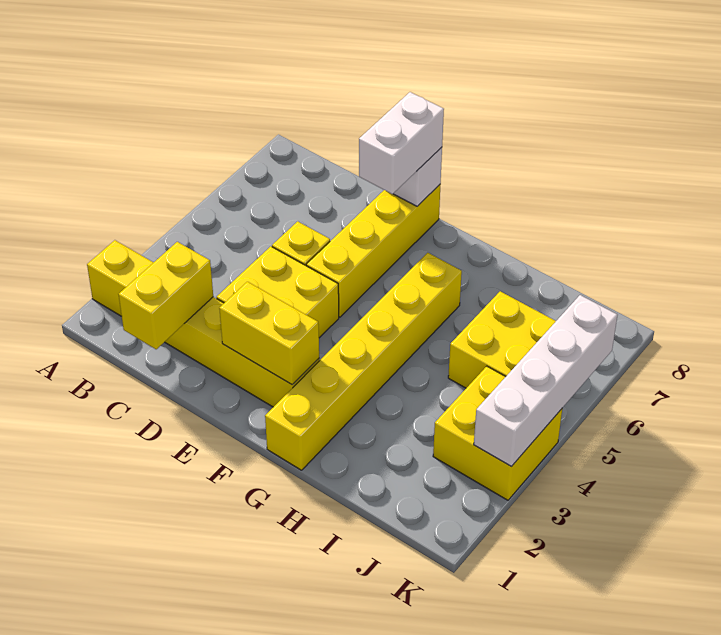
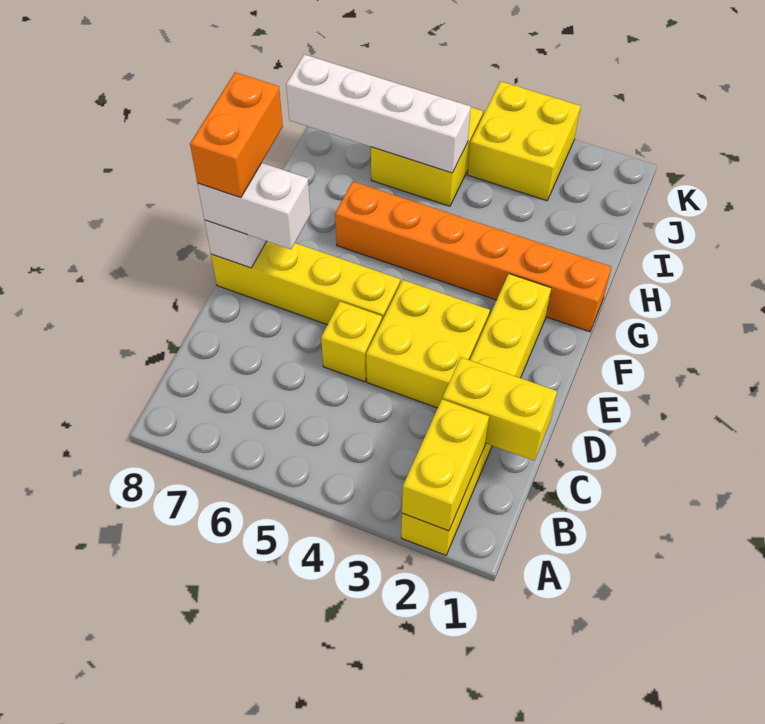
yellow 1x2 brick [219,282,319,385] -> yellow 1x2 brick moved to [402,399,489,531]
none -> orange 1x2 brick [190,72,283,197]
yellow 1x6 brick [265,253,462,470] -> orange 1x6 brick [335,181,611,332]
white 1x4 brick [474,295,617,467] -> white 1x4 brick moved to [286,54,471,173]

